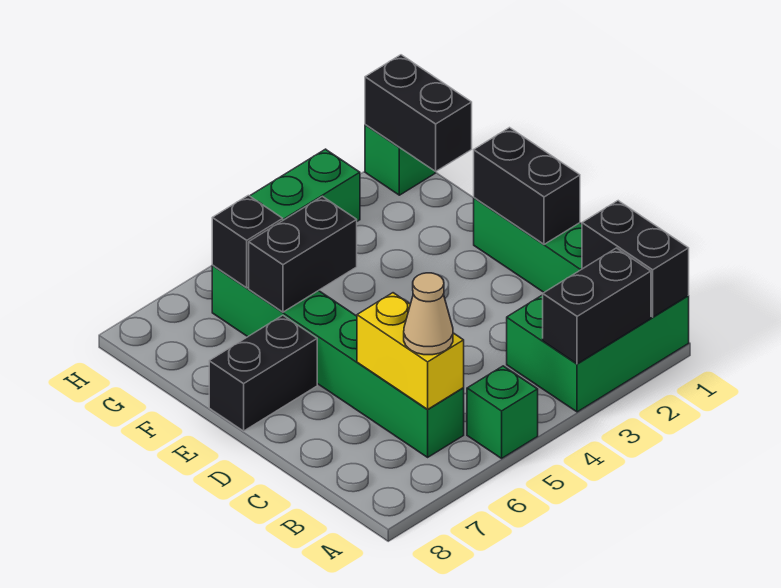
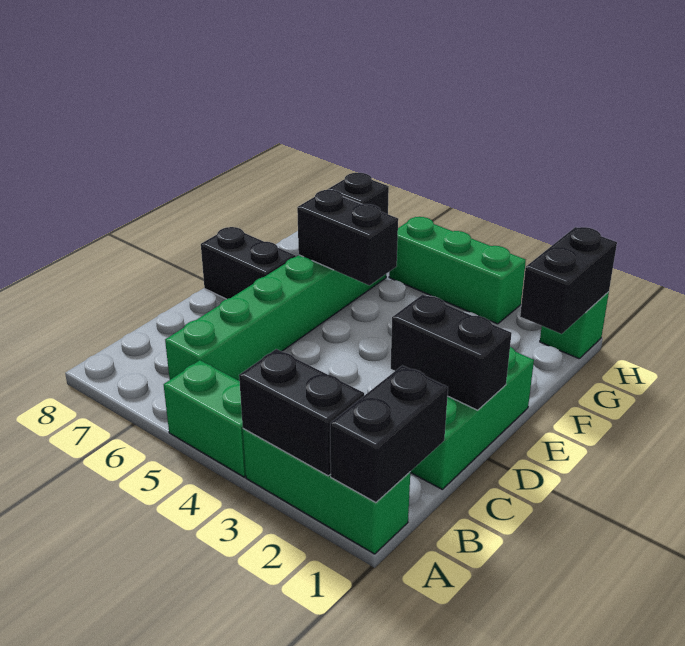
green 2x3 brick [507,295,689,412] -> green 1x3 brick [243,429,410,554]
green 1x1 brick [467,366,538,458] -> green 1x2 brick [164,360,246,477]
yellow 1x2 brick [357,293,464,410] -> none
tan 1x1 cone [404,273,453,355] -> none
black 1x2 brick [474,128,580,244] -> black 1x2 brick turned to [391,295,512,410]

